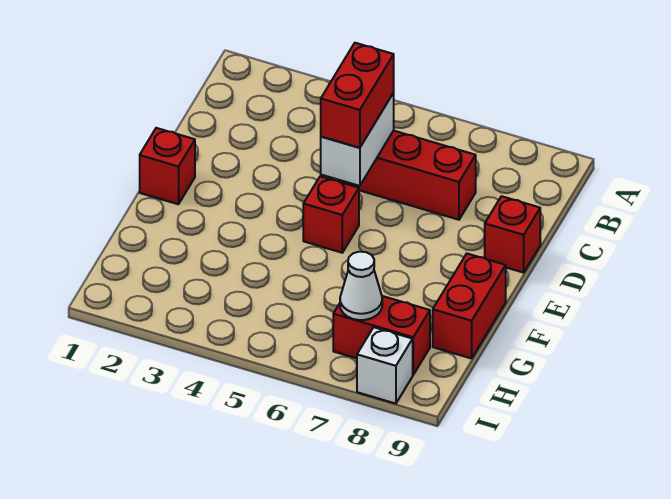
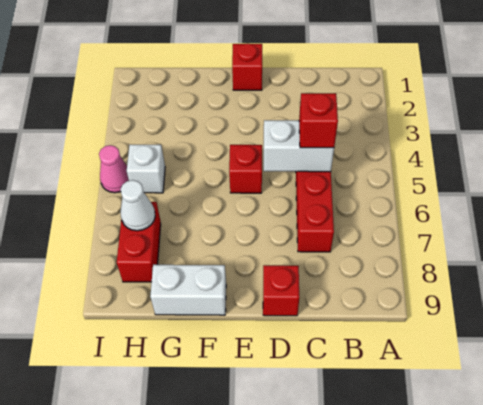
red 1x2 brick [321,43,394,148] -> red 1x1 brick [299,93,338,148]
red 1x2 brick [433,254,506,358] -> white 1x2 brick [150,265,226,315]
none -> pink 1x1 cone [99,145,129,193]
white 1x1 brick [357,327,413,404] -> white 1x1 brick moved to [127,145,165,193]

